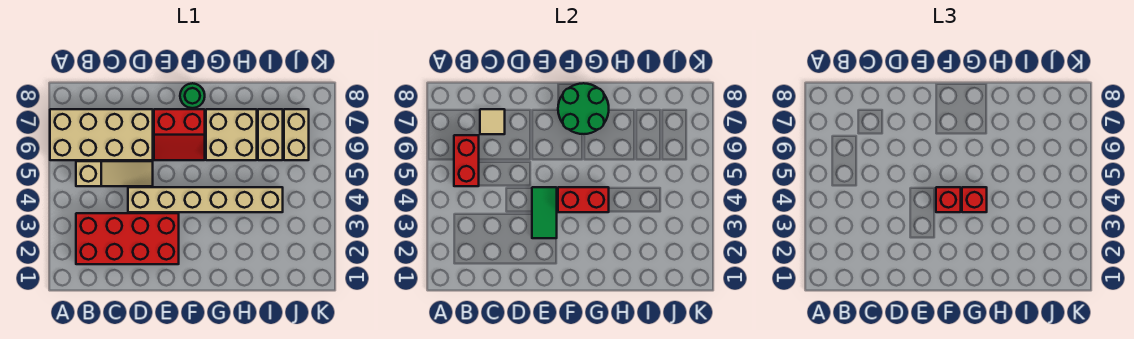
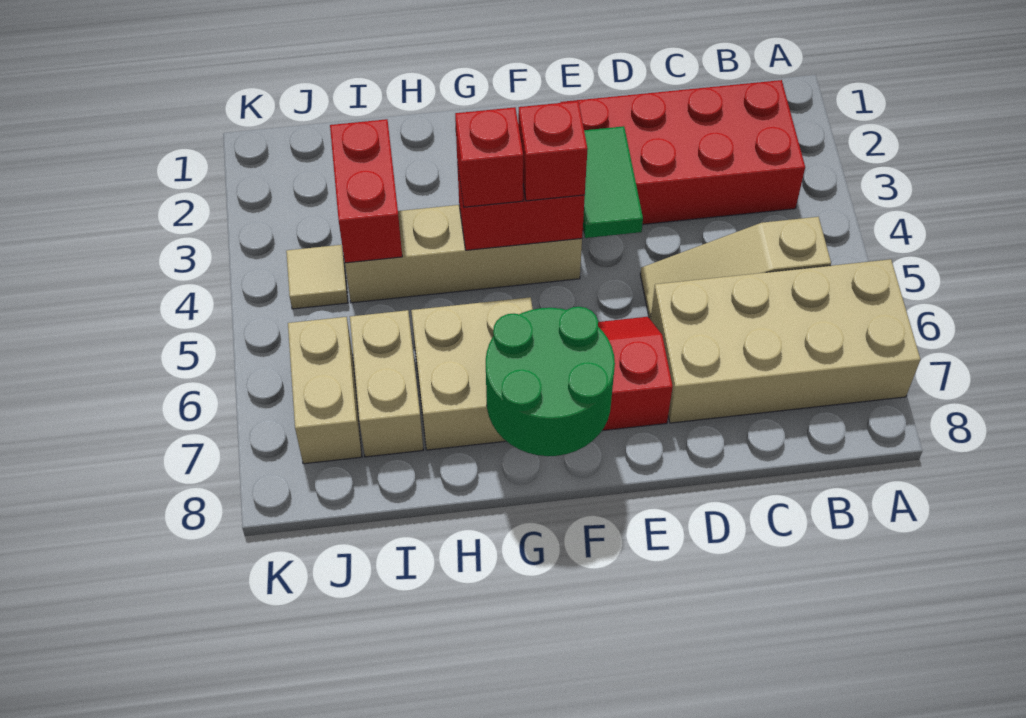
red 1x2 brick [454,135,479,186] -> red 1x2 brick moved to [330,119,402,263]
tan 1x1 tile [480,109,505,134] -> tan 1x1 tile moved to [286,245,348,309]
tan 1x6 brick [128,187,283,212] -> tan 1x4 brick [345,205,582,303]
green 1x1 round brick [180,83,205,108] -> none

